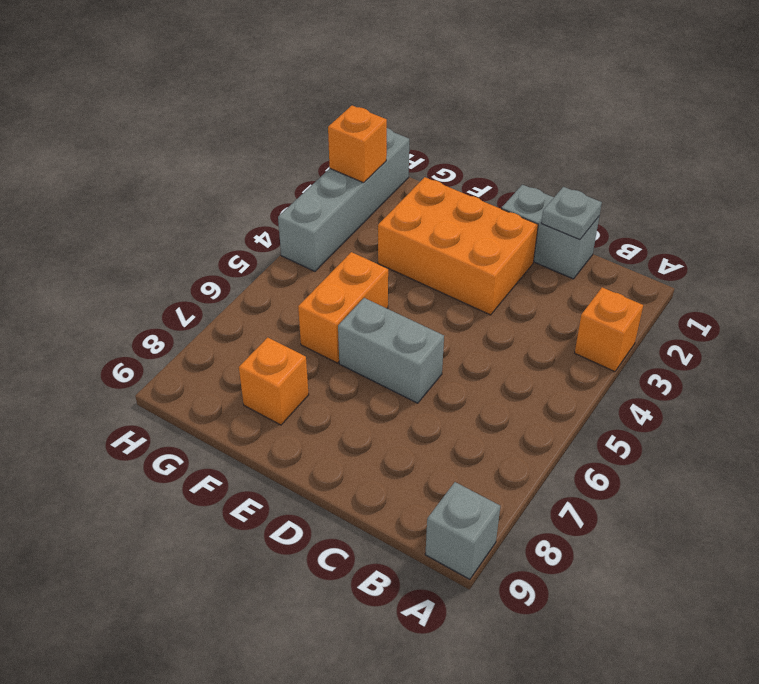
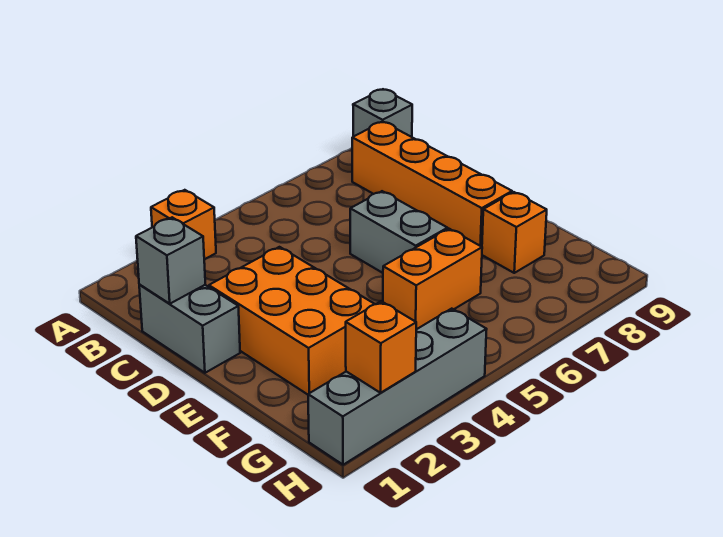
none -> orange 1x4 brick [352,122,512,247]
grey 1x1 plate [541,187,602,240] -> grey 1x1 brick [136,217,205,304]

